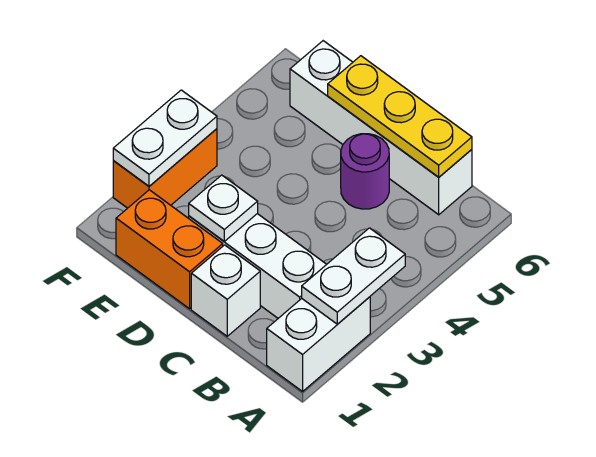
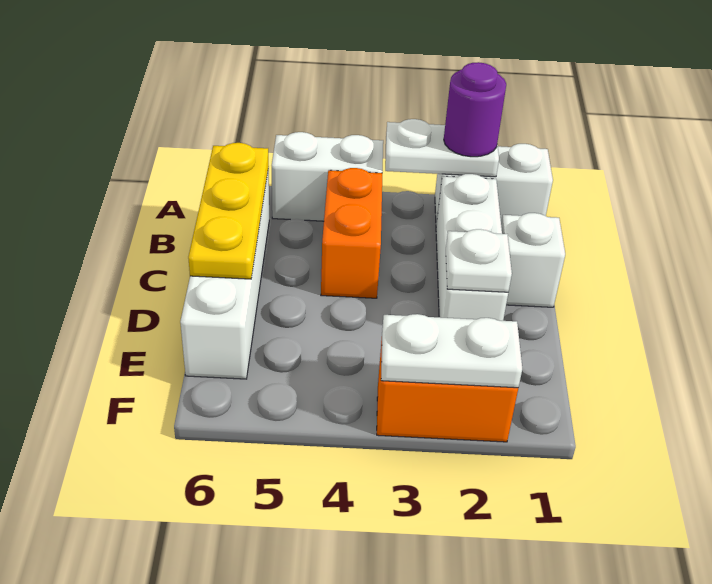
none -> white 1x2 brick [272,132,383,221]
purple 1x1 round brick [341,134,389,209] -> purple 1x1 round brick moved to [444,62,506,157]
orange 1x2 brick [116,190,223,309] -> orange 1x2 brick moved to [321,168,382,298]

